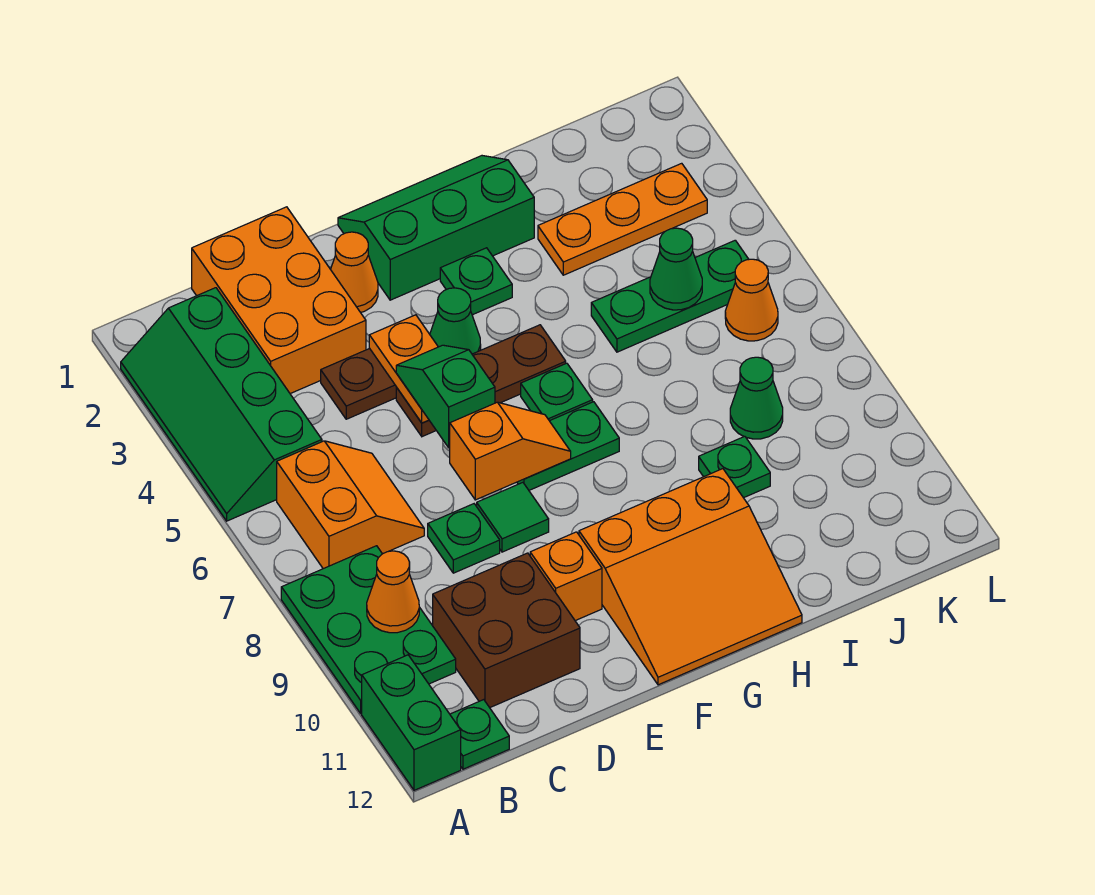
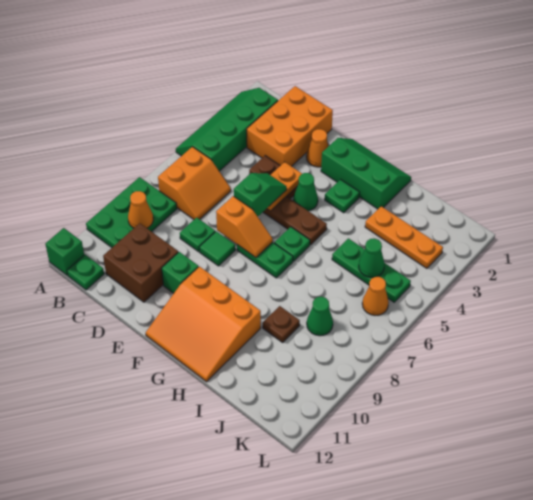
green 1x2 brick [362,655,461,790] -> green 1x1 brick [45,228,84,275]
orange 1x1 brick [530,532,602,621] -> green 1x1 brick [162,252,199,293]
green 1x1 plate [699,436,770,498] -> brown 1x1 plate [263,306,300,342]

